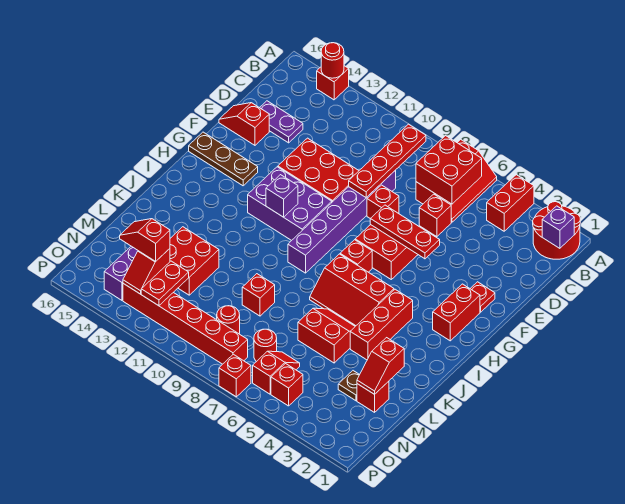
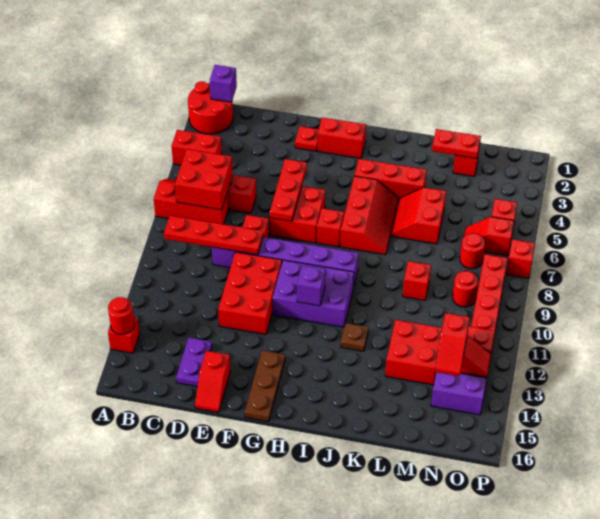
purple 2x3 brick [248,167,332,241] -> purple 2x3 brick turned to [273,260,354,327]
red 1x2 slope [357,338,404,394] -> red 1x2 plate [432,129,481,158]
brown 1x1 plate [338,371,360,401] -> brown 1x1 plate moved to [341,323,369,351]

